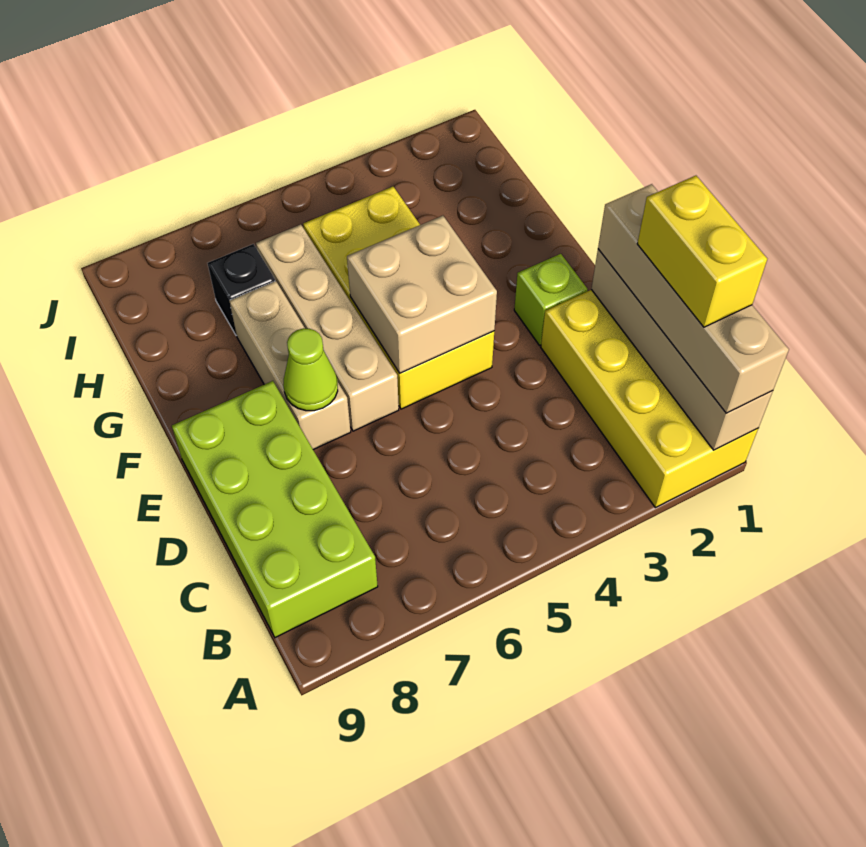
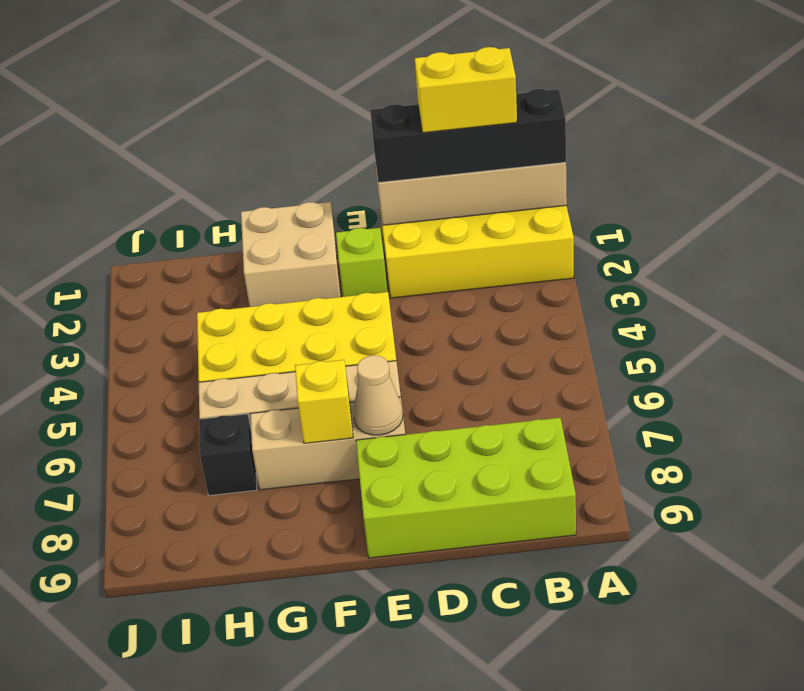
tan 1x4 brick [598,184,789,413] -> black 1x4 brick [370,89,566,183]
tan 2x2 brick [347,216,497,373] -> tan 2x2 brick moved to [241,202,341,307]
lime 1x1 cone [283,328,338,411] -> tan 1x1 cone [353,355,403,435]
none -> yellow 1x1 brick [295,360,353,443]

